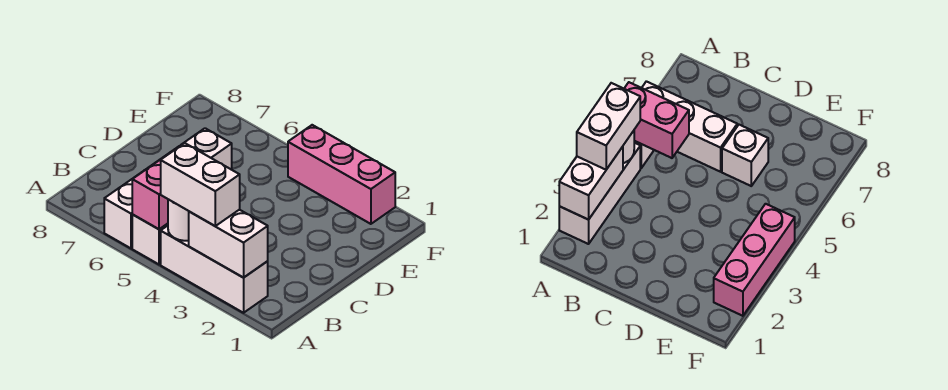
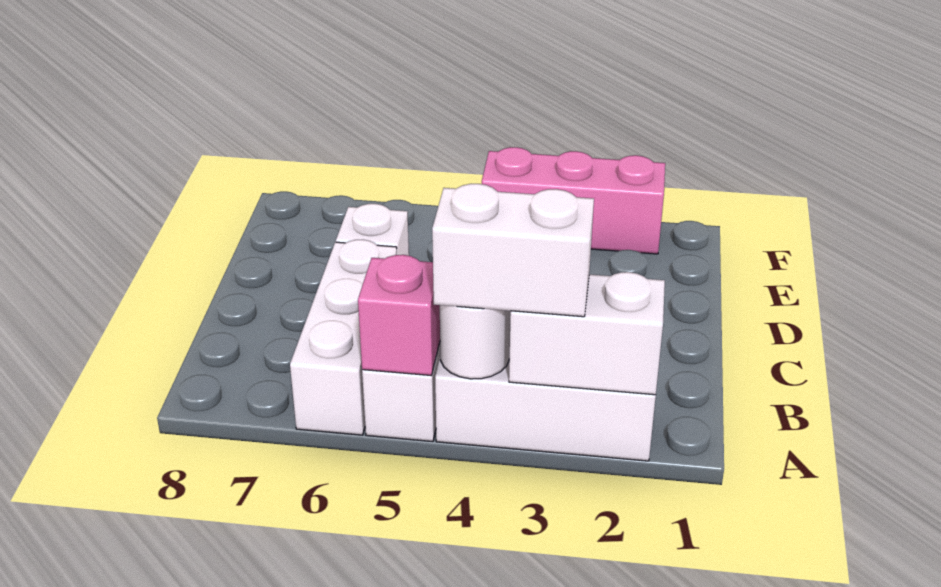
pink 1x2 brick [132,146,180,229] -> pink 1x1 brick [358,255,440,376]

